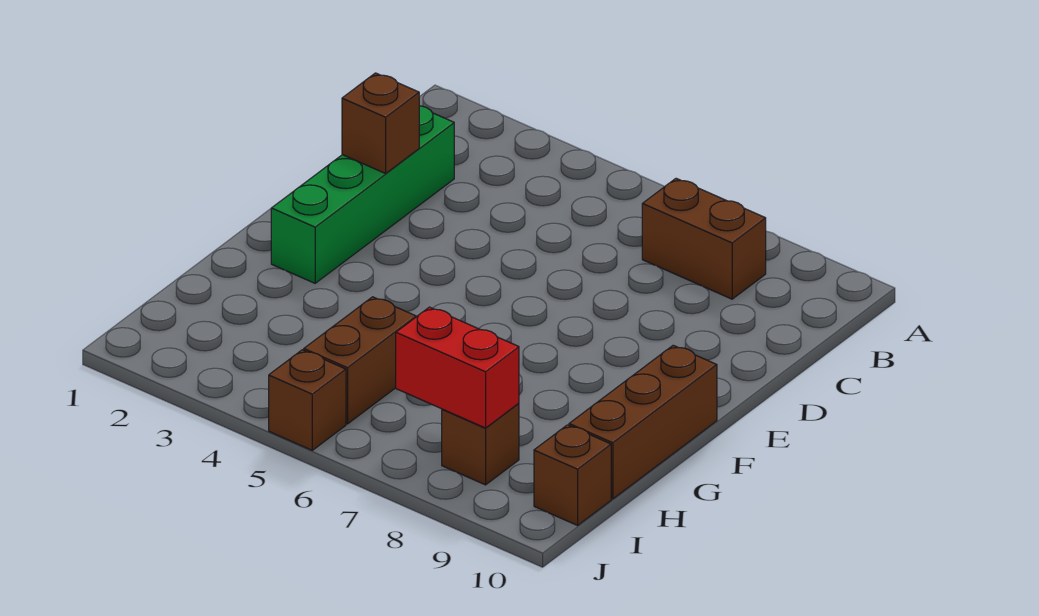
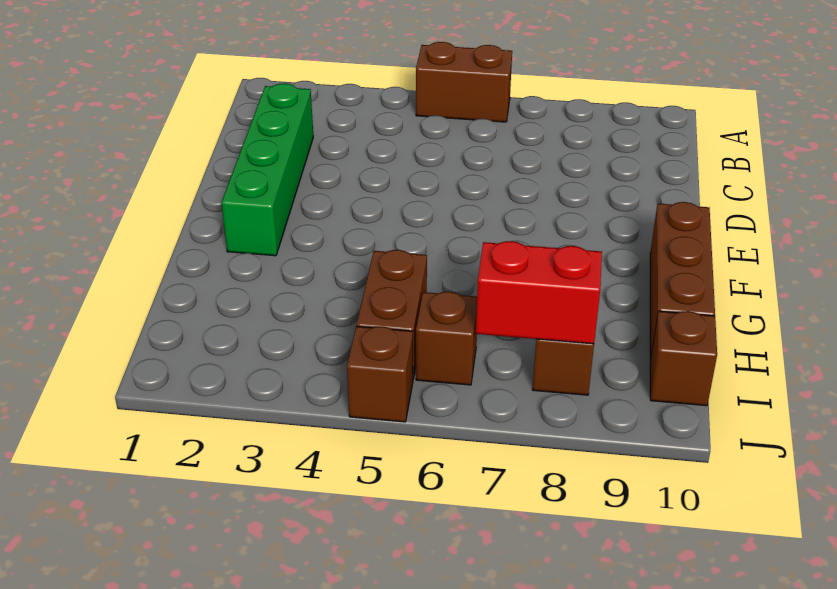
brown 1x2 brick [642,178,766,299] -> brown 1x2 brick moved to [416,42,512,122]
brown 1x1 brick [342,73,419,174] -> brown 1x1 brick moved to [416,292,477,385]

